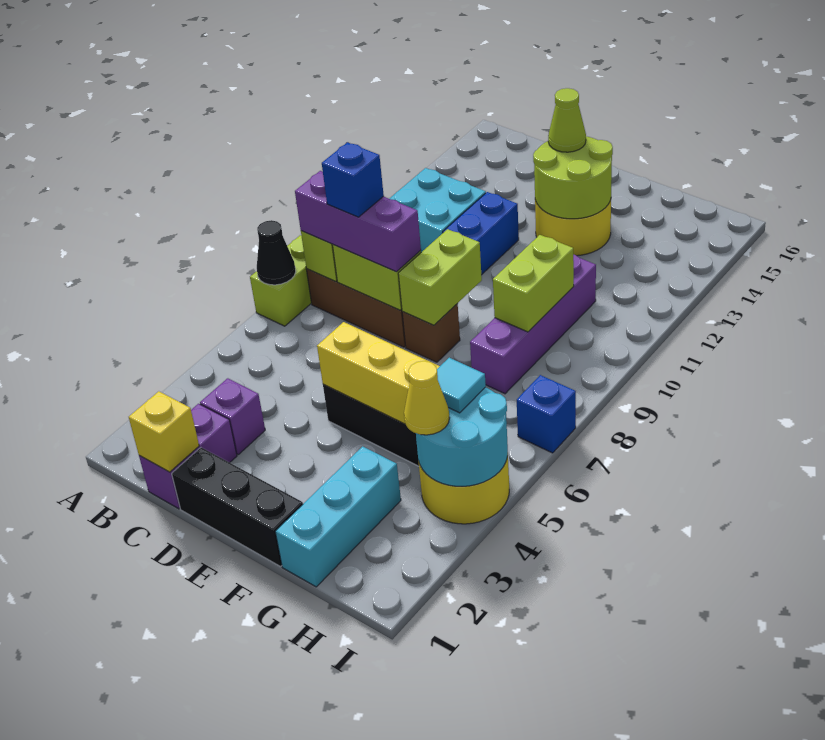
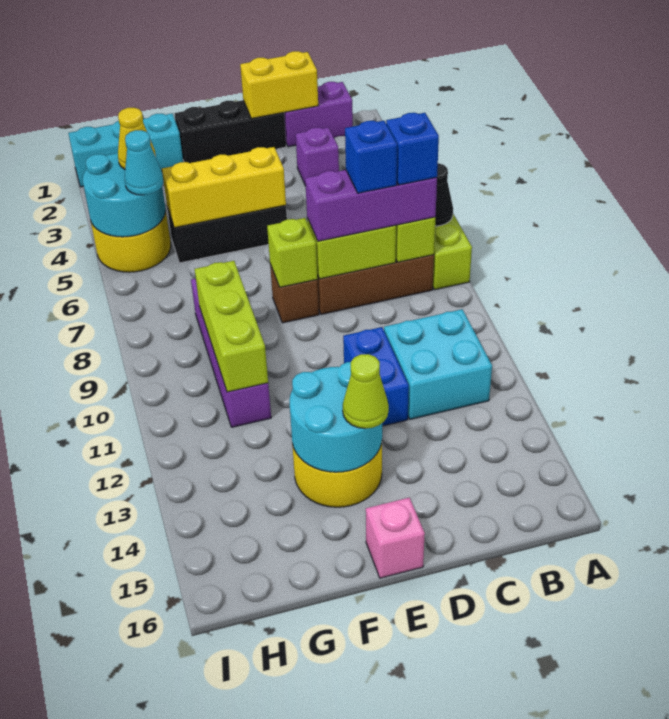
purple 1x2 brick [139,404,237,509] -> purple 1x2 brick turned to [284,82,353,147]
yellow 1x1 brick [129,391,199,472] -> yellow 1x2 brick [240,51,318,118]
lime 1x2 brick [398,229,482,325] -> lime 1x1 brick [267,218,317,287]
lime 2x2 round brick [533,136,613,219] -> cyan 2x2 round brick [289,362,382,472]
none -> pink 1x1 brick [366,498,425,578]
cyan 1x3 brick [275,446,401,587] -> cyan 1x3 brick turned to [68,113,183,187]
lime 1x2 brick [493,235,574,332] -> lime 1x3 brick [195,261,268,392]
cyan 1x1 tile [437,358,486,413] -> cyan 1x1 cone [125,130,164,195]
blue 1x1 brick [517,375,576,453] -> blue 1x1 brick moved to [386,113,439,185]

